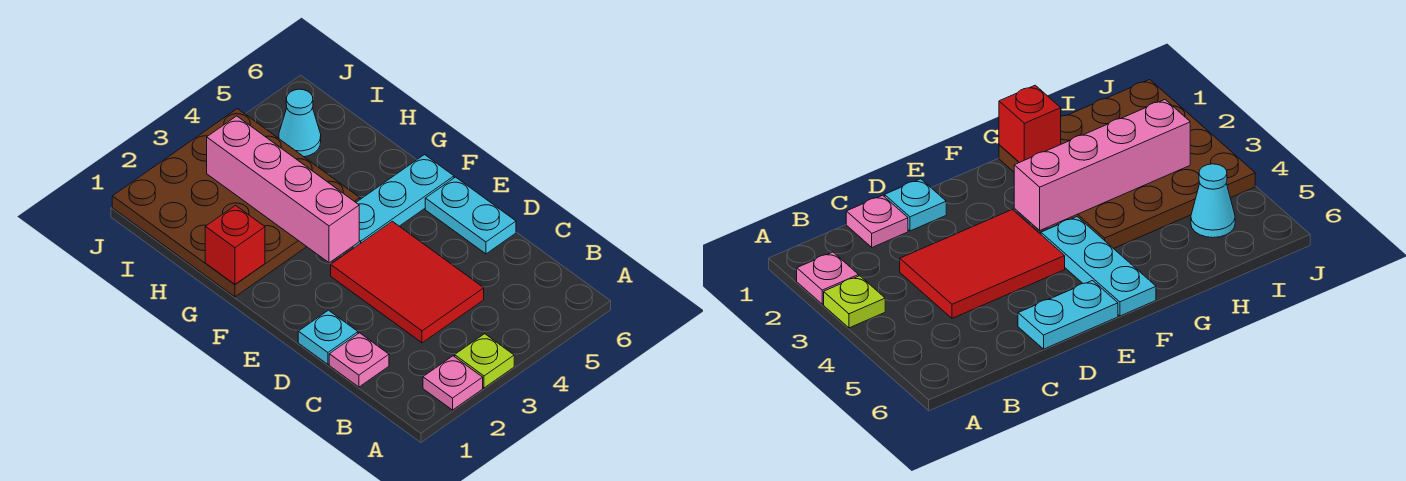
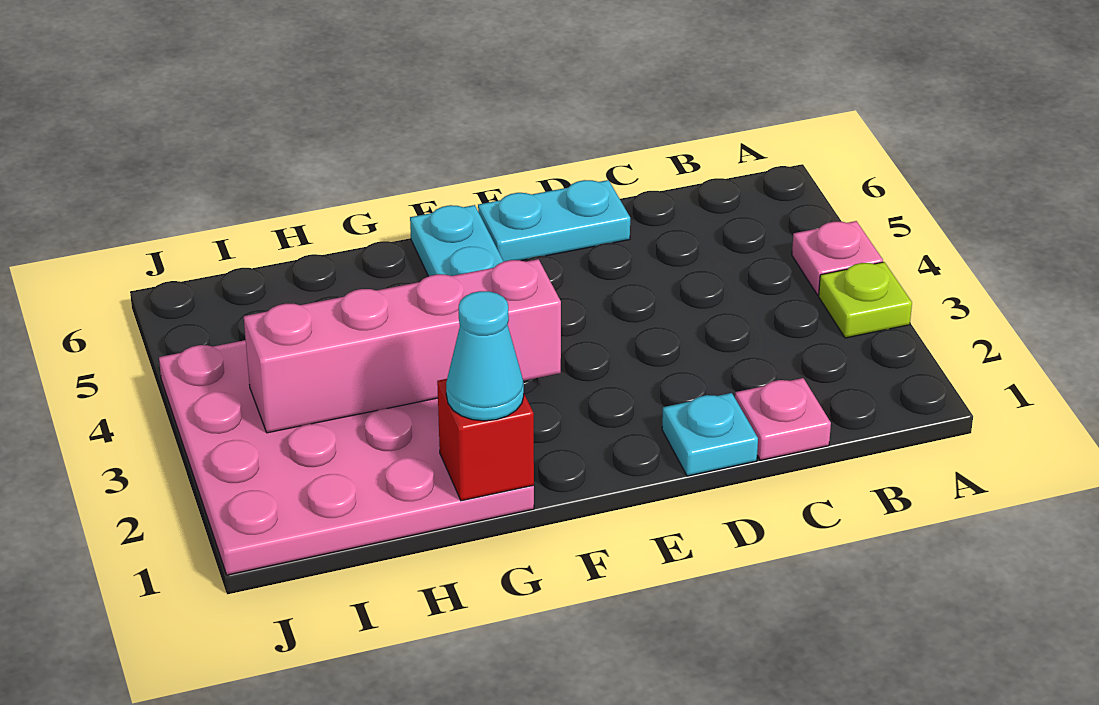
pink 1x1 plate [423,356,483,410] -> pink 1x1 plate moved to [792,221,883,295]
red 2x3 tile [331,221,484,343] -> none
brown 4x4 plate [112,109,360,297] -> pink 4x4 plate [159,340,534,575]
cyan 1x1 cone [279,89,321,157] -> cyan 1x1 cone moved to [446,291,524,421]

